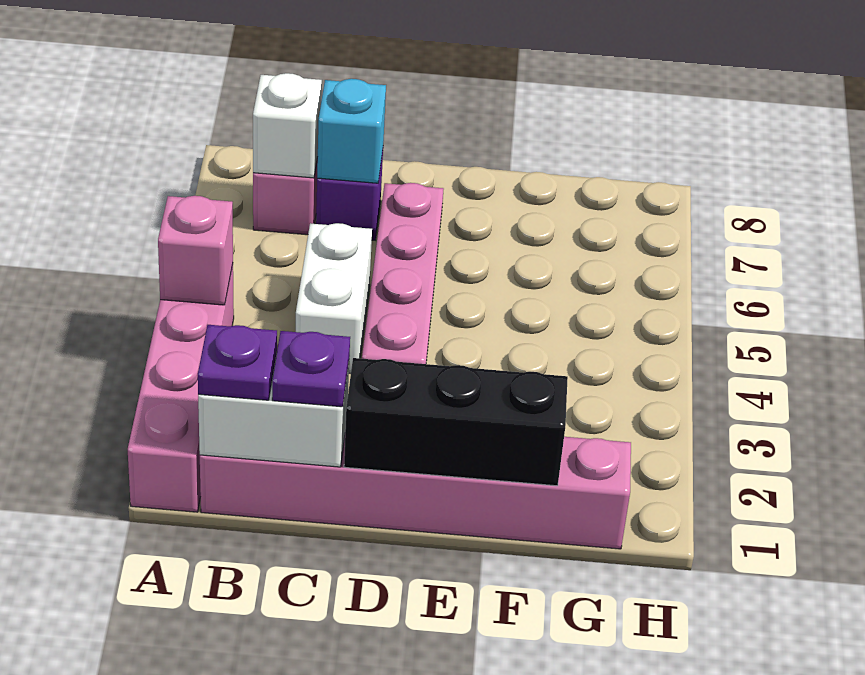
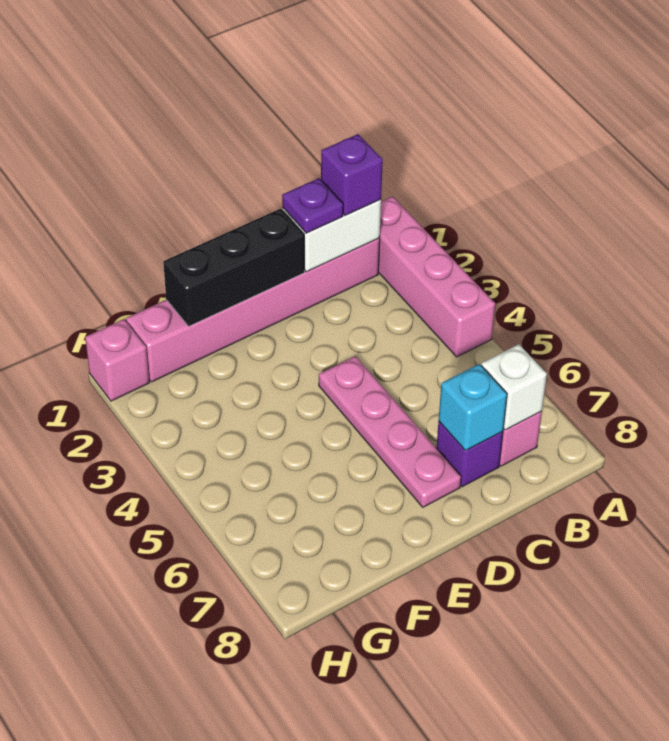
pink 1x1 brick [158,196,233,305] -> pink 1x1 brick moved to [85,319,149,401]
purple 1x1 plate [198,325,277,400] -> purple 1x1 brick [321,134,383,216]
white 1x2 brick [296,223,372,373] -> none

